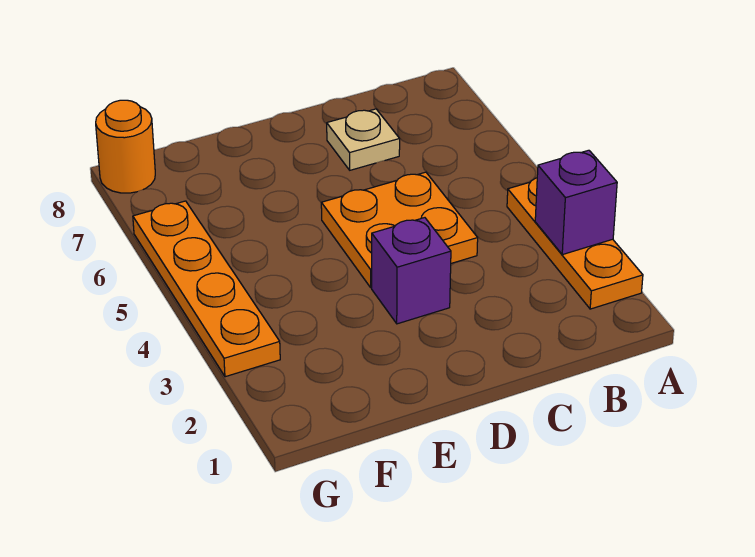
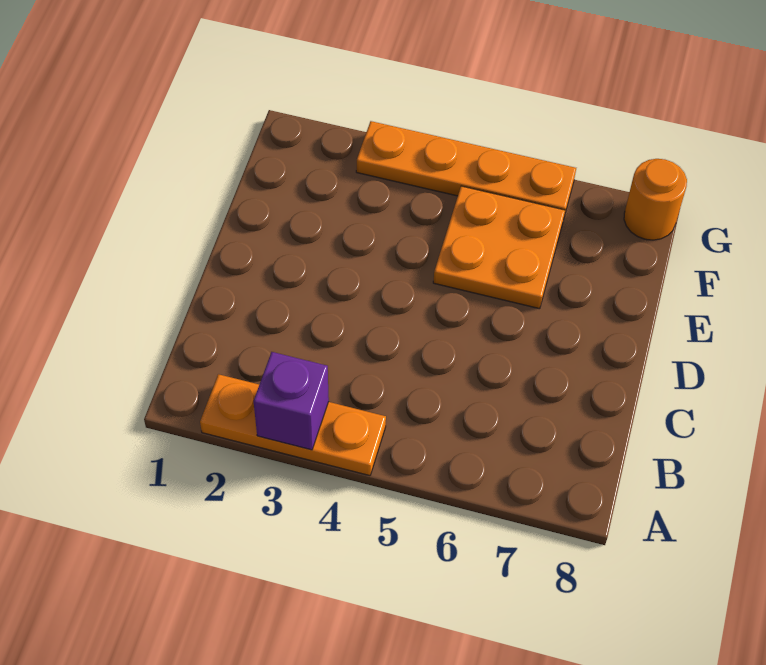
orange 2x2 plate [321,172,478,288] -> orange 2x2 plate moved to [433,186,565,309]
tan 1x1 plate [327,109,400,170] -> none
purple 1x1 brick [372,218,451,324] -> none

